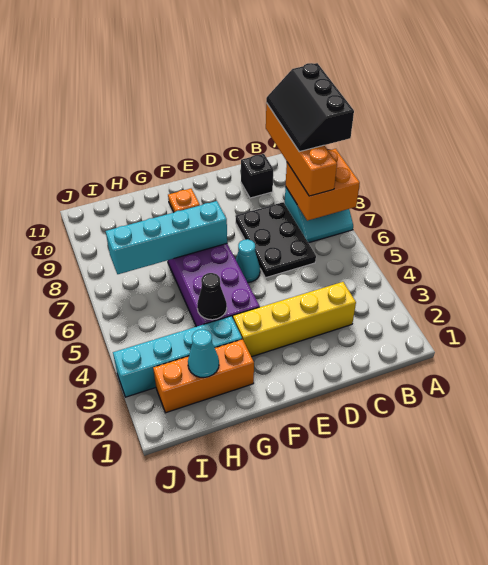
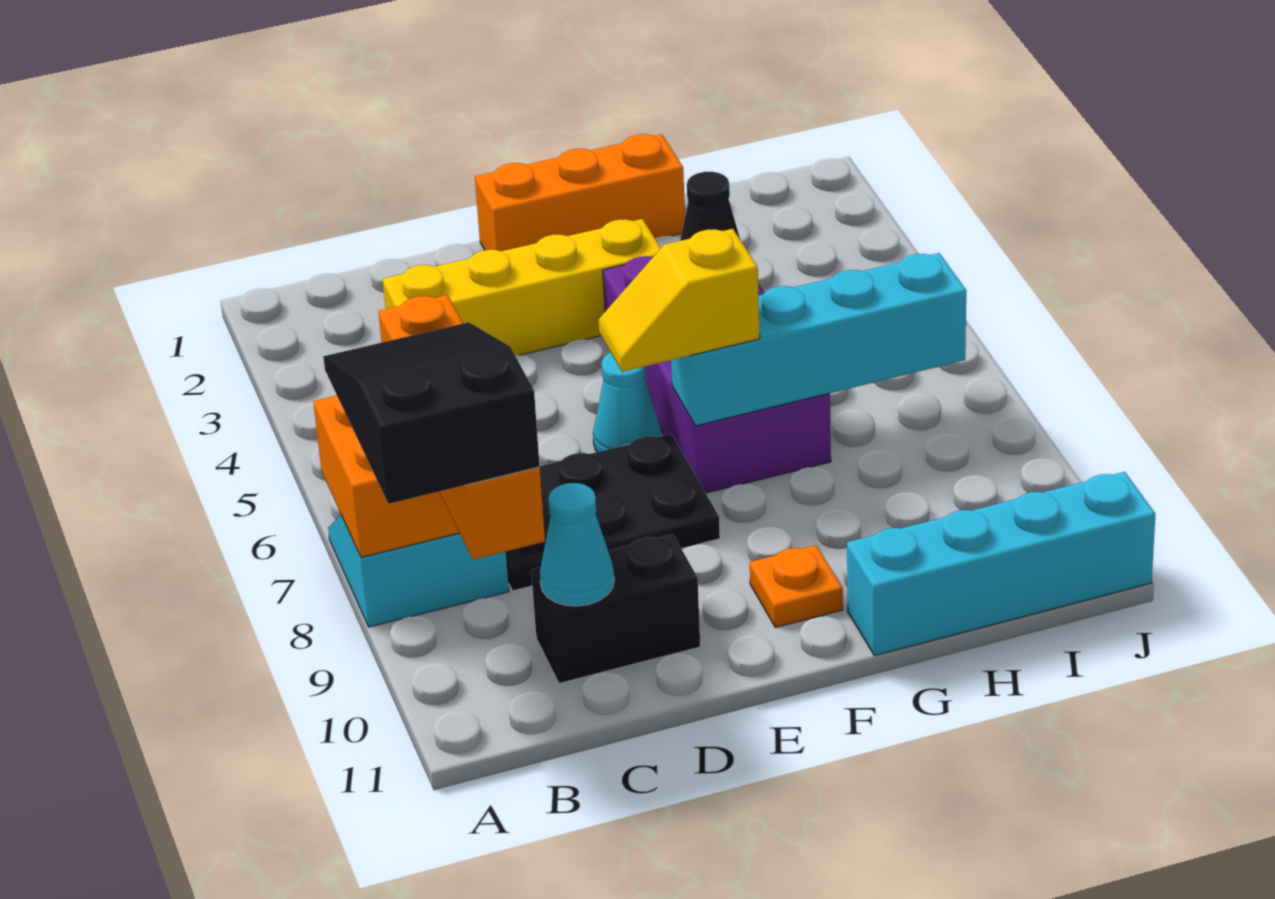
black 2x3 slope [266,63,354,152] -> black 2x3 slope turned to [323,322,540,504]
black 2x3 plate [235,202,316,278] -> black 2x3 plate turned to [506,434,720,591]
black 1x1 brick [241,154,273,198] -> black 1x2 brick [531,534,700,683]
none -> yellow 1x2 slope [599,229,760,372]
orange 1x3 brick [153,339,254,413] -> orange 1x3 brick moved to [475,134,685,251]
cyan 1x4 brick [113,316,242,397] -> cyan 1x4 brick moved to [847,472,1155,656]
cyan 1x1 cone [188,329,219,378] -> cyan 1x1 cone moved to [540,483,614,606]

